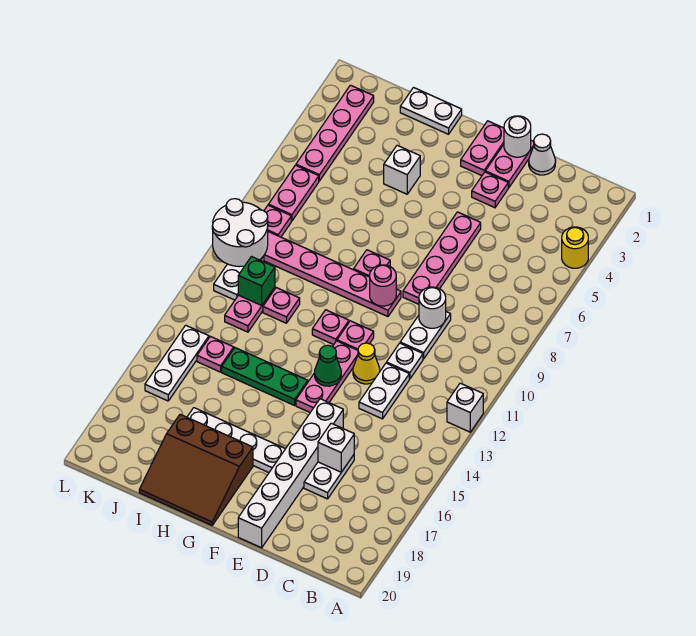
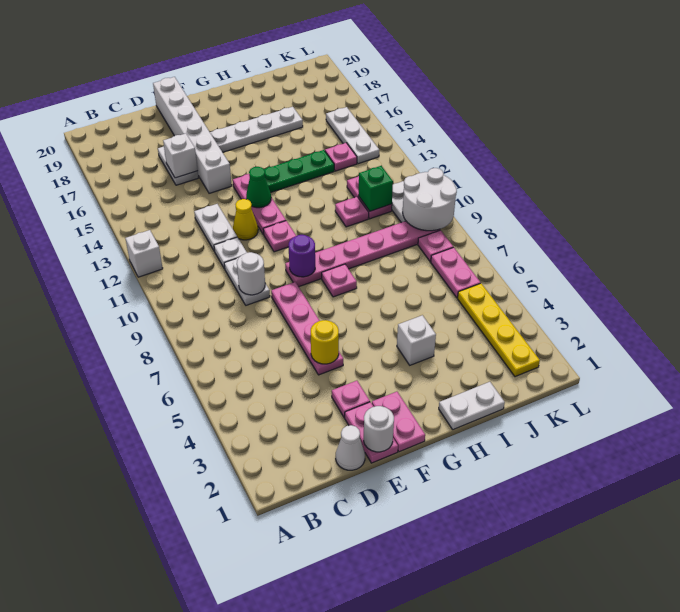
yellow 1x1 round brick [562,227,588,268] -> yellow 1x1 round brick moved to [311,320,339,364]
pink 1x1 round brick [370,265,396,306] -> purple 1x1 round brick [289,235,315,277]
pink 1x1 plate [312,310,349,345] -> none
brown 3x3 slope [139,414,253,525] -> none
pink 1x4 plate [296,85,374,181] -> yellow 1x4 plate [458,283,540,377]

